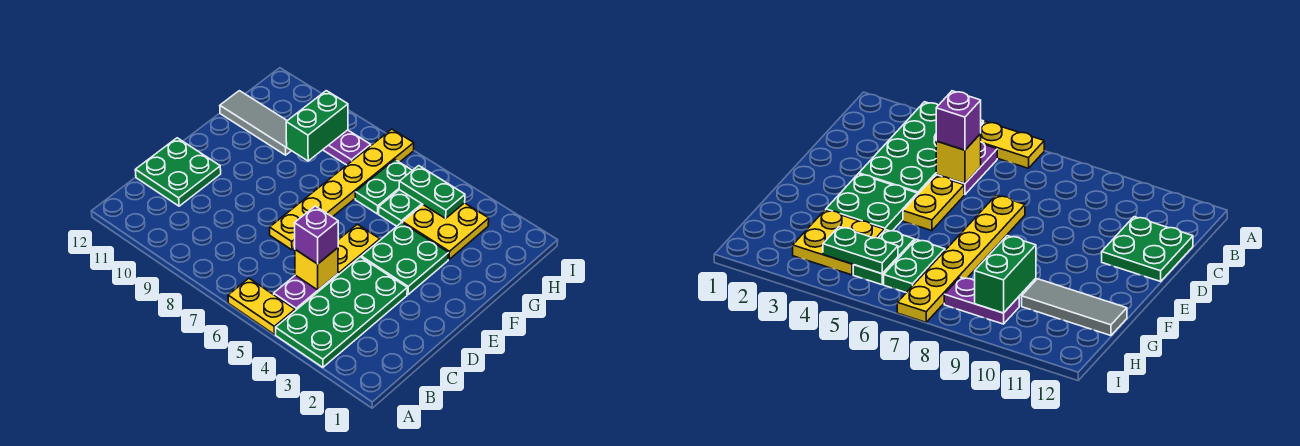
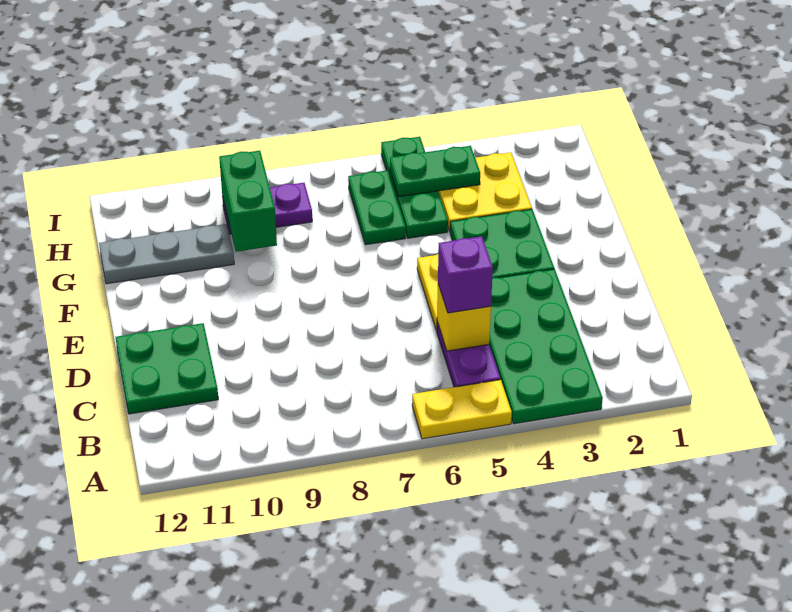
yellow 1x6 plate [270,129,414,250] -> none
green 1x2 plate [379,190,423,226] -> green 1x3 plate [381,137,448,238]
grey 1x3 tile [220,91,291,155] -> grey 1x3 plate [99,224,234,284]

